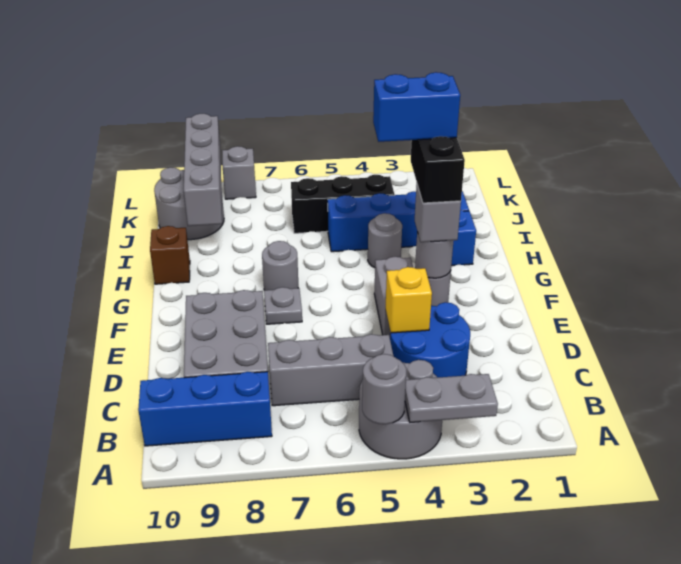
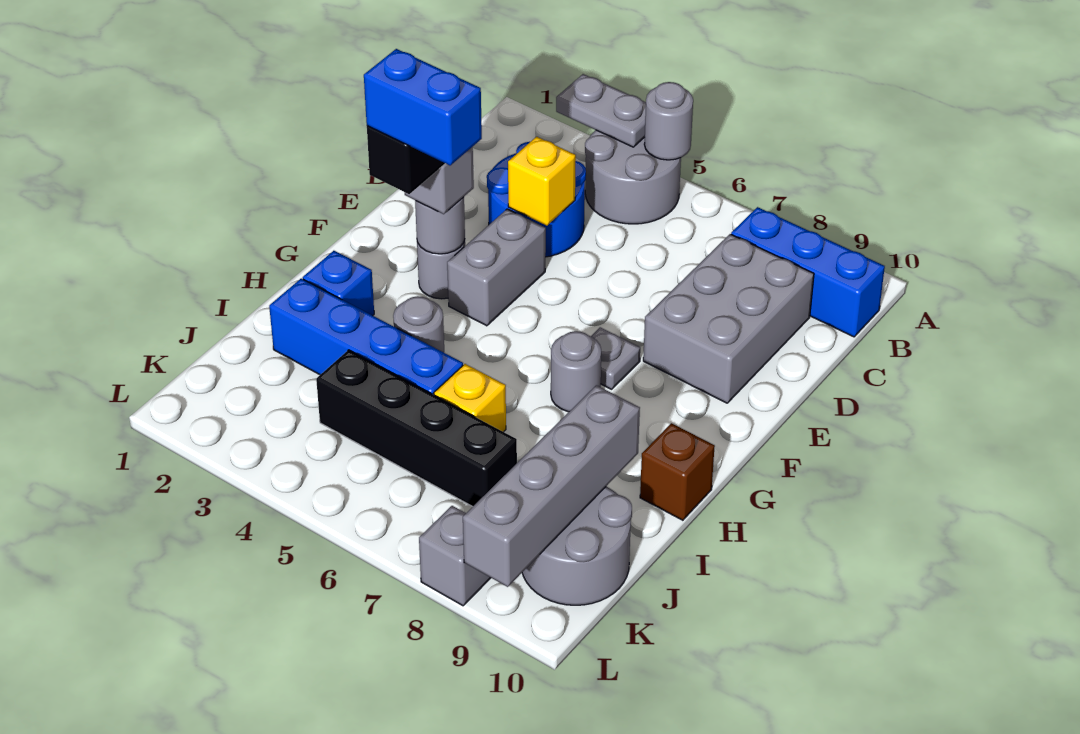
grey 1x3 brick [268,334,393,406] -> none
none -> yellow 1x1 brick [434,364,506,432]
black 1x3 brick [291,175,394,233] -> black 1x4 brick [316,350,517,507]

